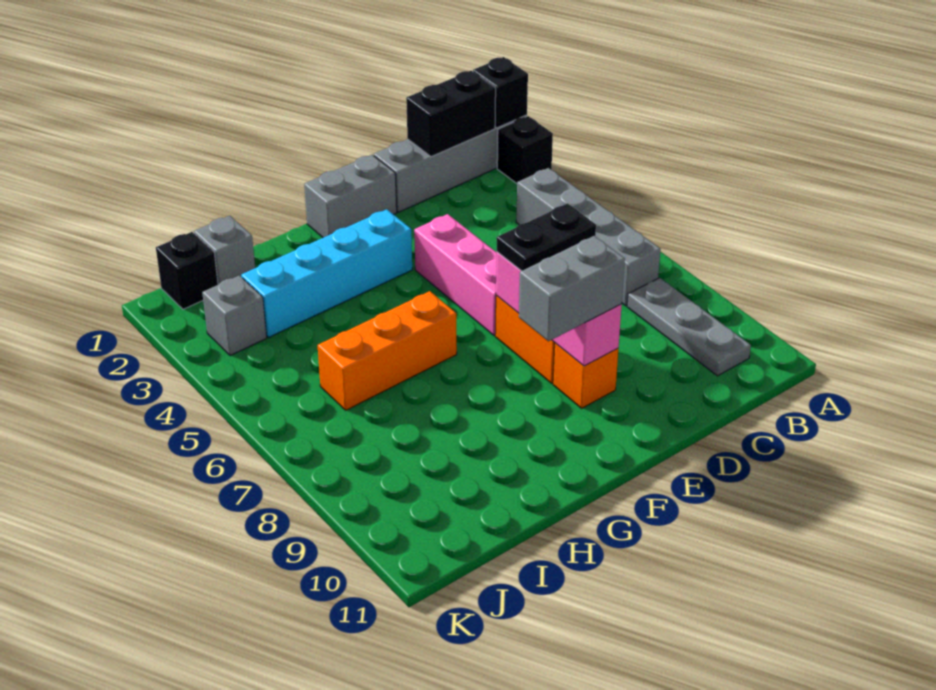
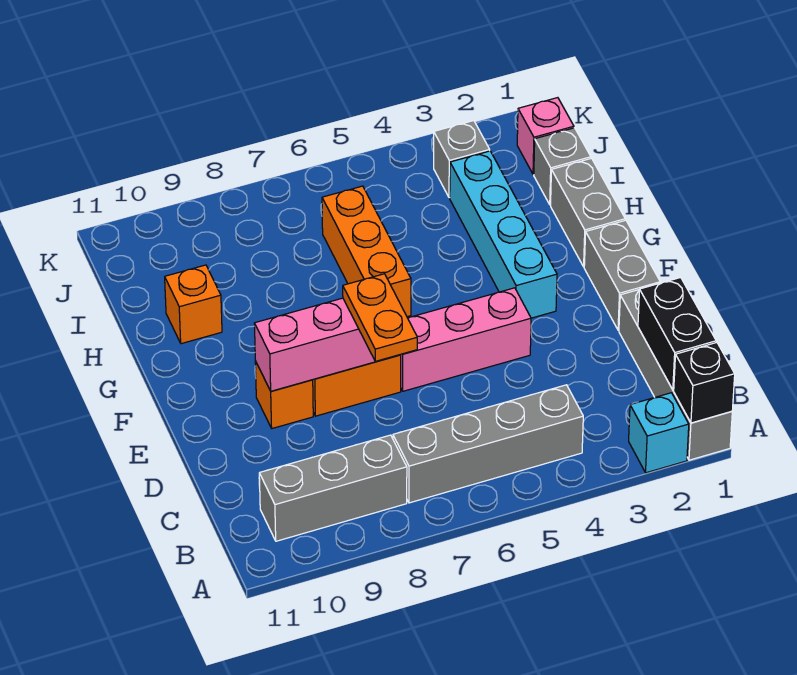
black 1x1 brick [497,116,553,183] -> cyan 1x1 brick [629,393,689,473]
grey 1x3 plate [627,278,751,376] -> grey 1x3 brick [259,435,407,541]
black 1x2 plate [497,203,596,271] -> orange 1x2 plate [343,274,417,361]
grey 1x2 brick [519,236,625,341] -> grey 1x2 brick moved to [551,158,625,267]
none -> orange 1x1 brick [165,265,222,344]
black 1x1 brick [156,232,218,309] -> pink 1x1 brick [517,98,574,174]

